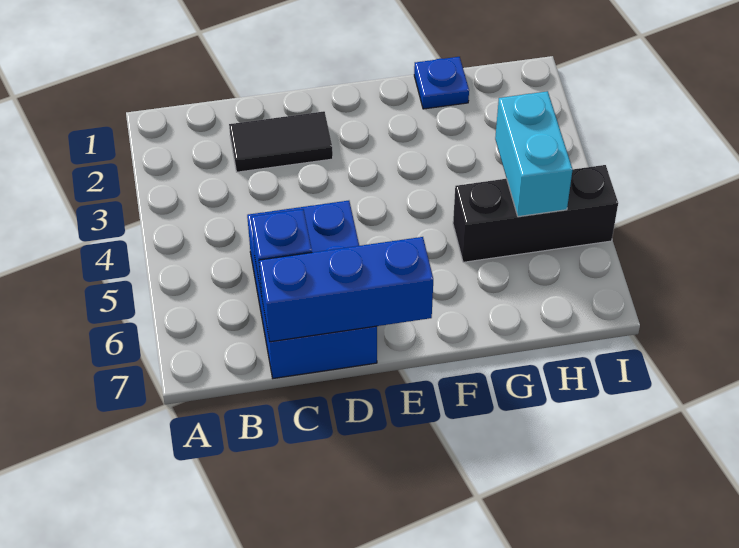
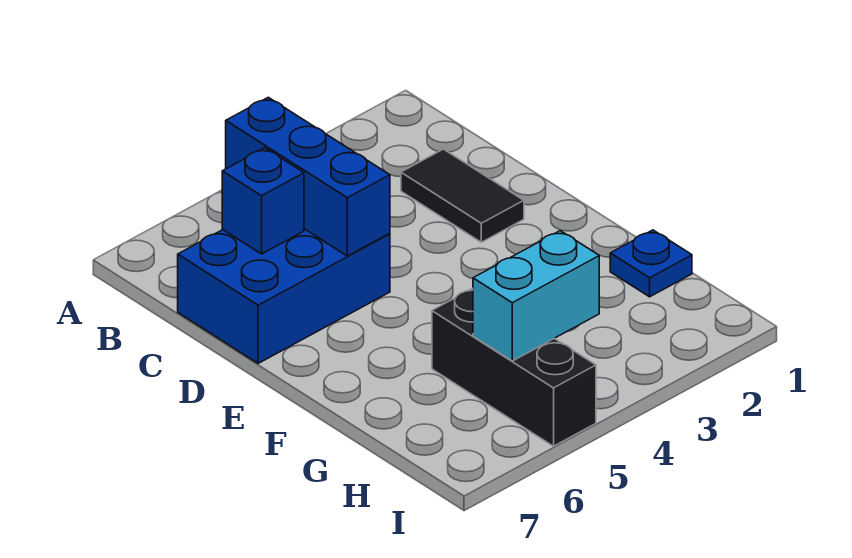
blue 1x3 brick [259,237,433,342] -> blue 1x3 brick moved to [226,97,390,256]

